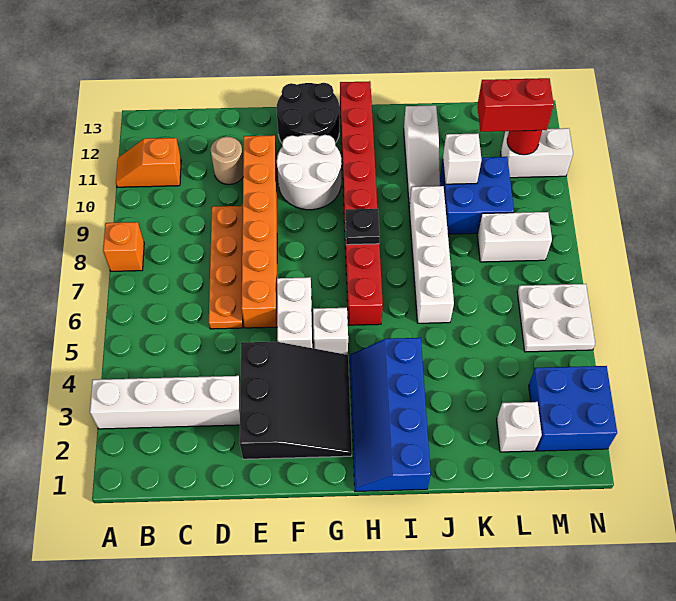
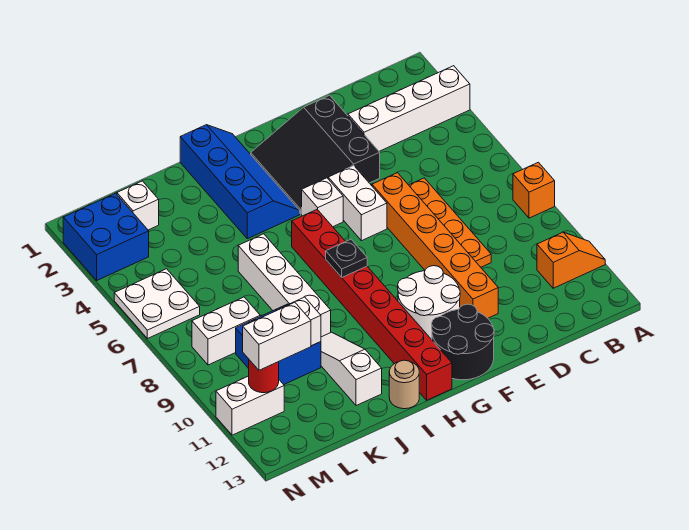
tan 1x1 round brick [211,137,243,185] -> tan 1x1 round brick moved to [389,360,419,409]
red 1x2 brick [477,78,554,132] -> white 1x2 brick [243,302,311,370]

